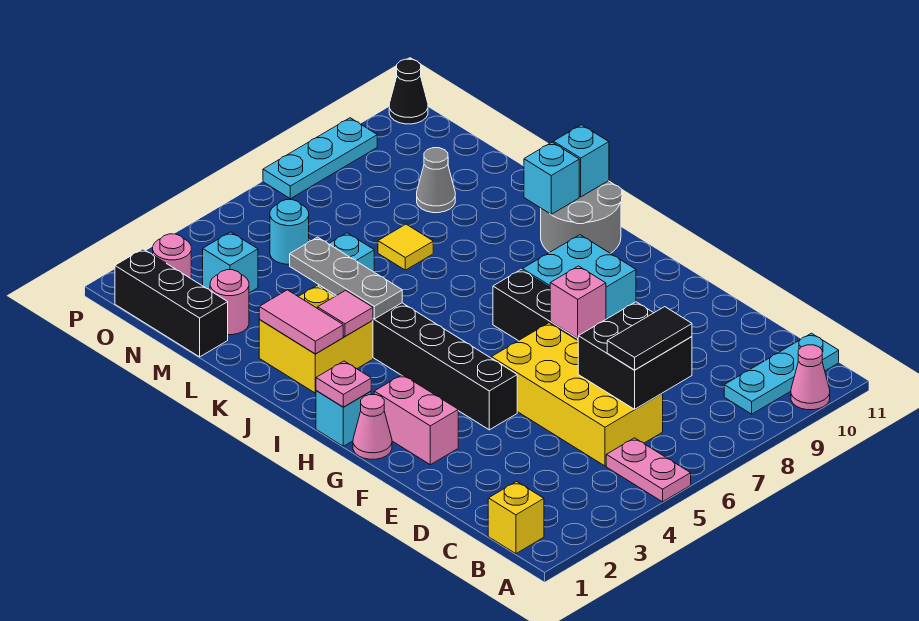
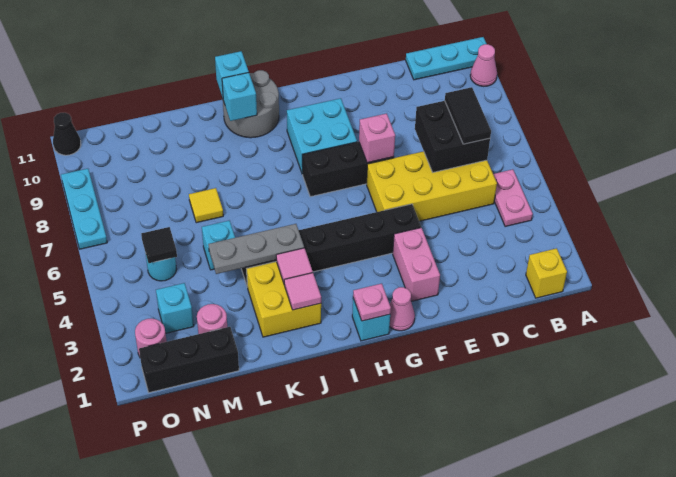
pink 1x2 plate [606,438,691,502] -> pink 1x2 plate turned to [493,169,533,227]
cyan 1x3 plate [724,333,839,414] -> cyan 1x3 plate turned to [406,37,487,80]
pink 1x2 brick [374,375,458,465] -> pink 1x2 brick turned to [393,228,440,301]
pink 1x2 tile [259,290,343,354] -> pink 1x1 tile [284,273,321,310]
grey 1x1 cone [417,148,455,213] -> none
none -> black 1x1 tile [141,227,177,263]

